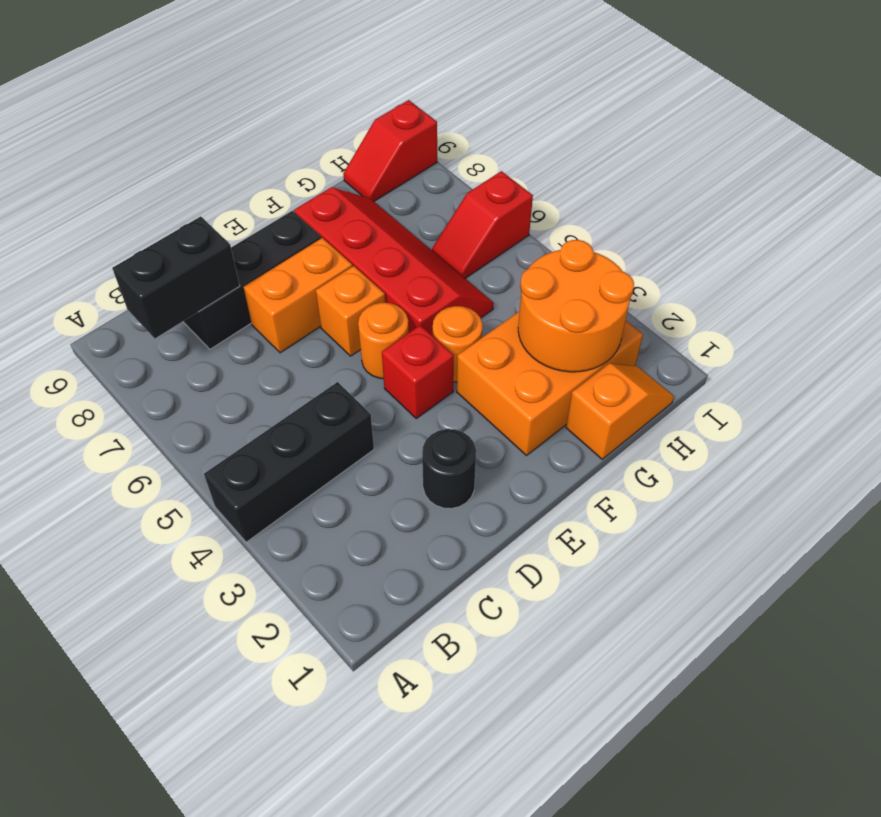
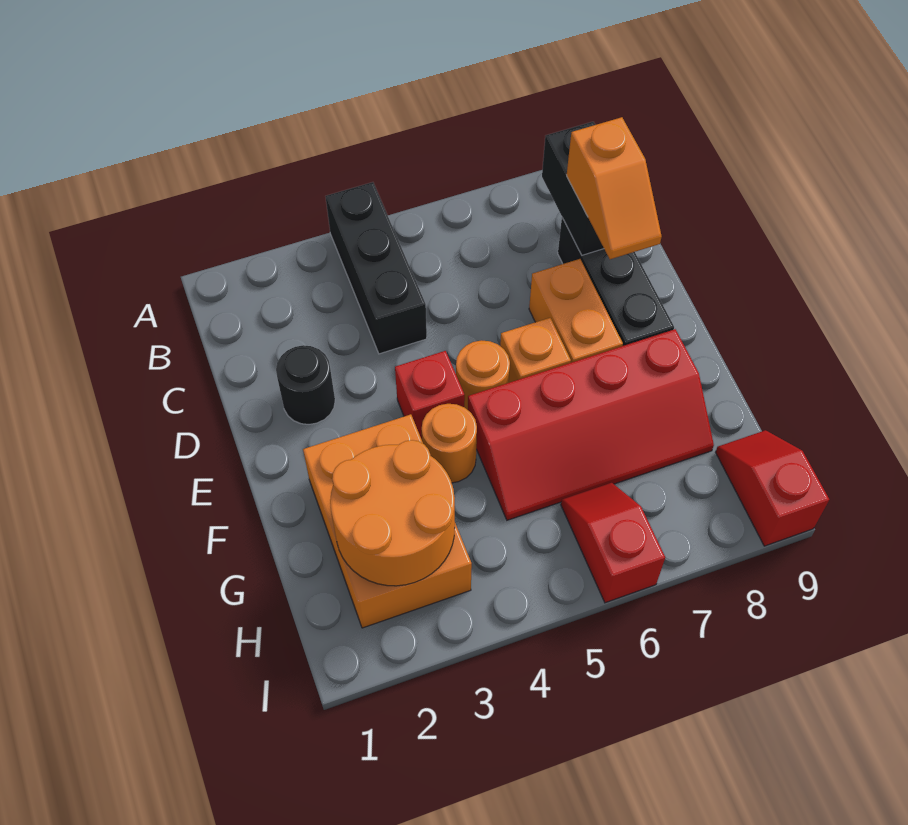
orange 1x2 slope [566,363,674,459] -> orange 1x2 slope moved to [567,117,662,259]

